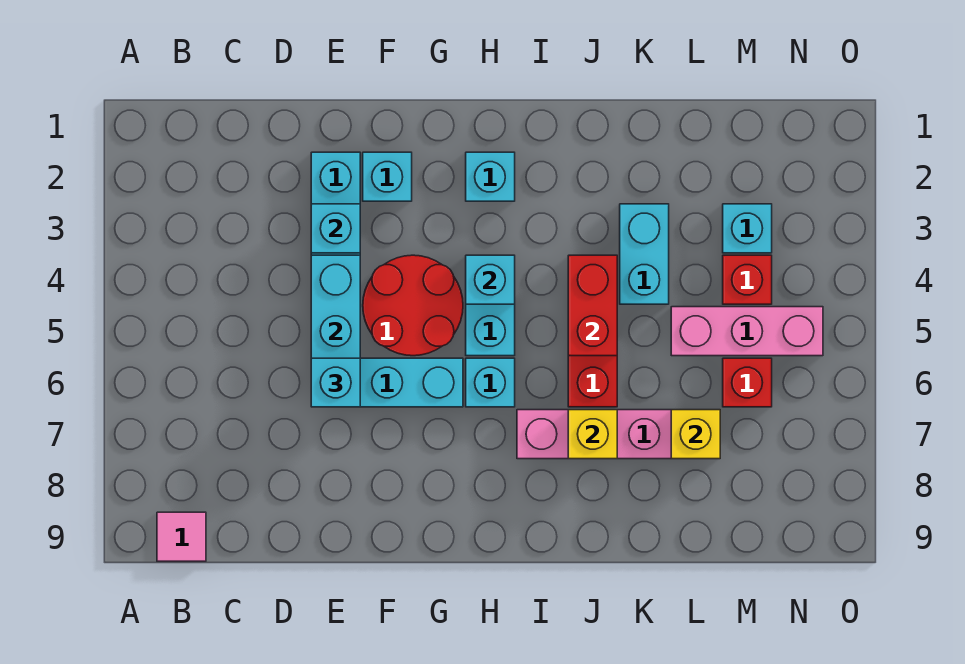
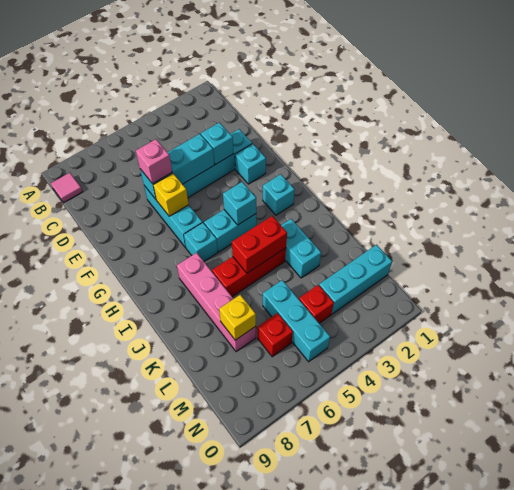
cyan 1x1 brick [311,358,360,407] -> pink 1x1 brick [136,139,172,184]
red 2x2 round brick [363,255,463,356] -> none
yellow 1x1 brick [568,410,617,459] -> yellow 1x1 brick moved to [153,173,189,216]
cyan 1x2 brick [620,204,669,304] -> cyan 1x2 brick turned to [281,219,321,278]
pink 1x3 brick [671,307,823,356] -> cyan 1x3 brick [263,280,330,362]
cyan 1x1 brick [723,204,772,253] -> cyan 1x3 brick [319,245,392,314]

